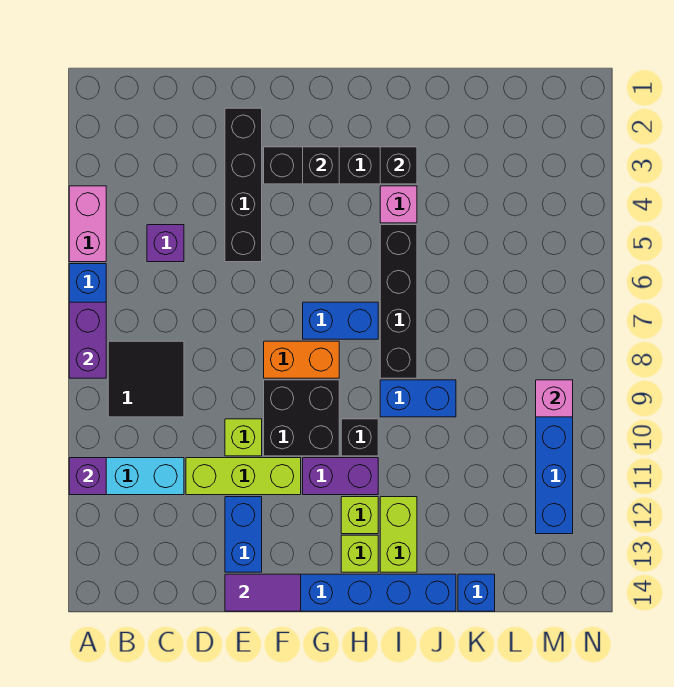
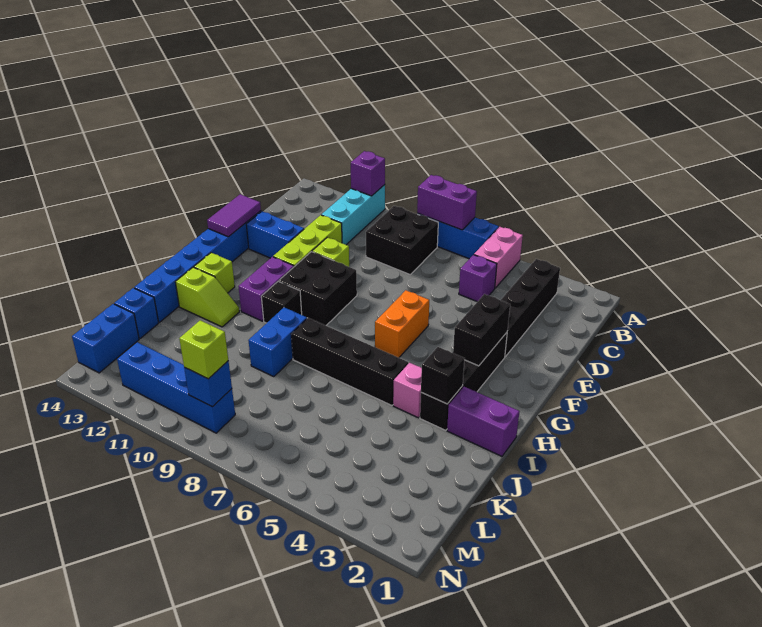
pink 1x2 brick [69,186,106,262] -> pink 1x2 brick turned to [474,227,523,288]
black 2x2 tile [108,341,184,417] -> black 2x2 brick [366,206,438,274]
black 1x4 brick [225,108,262,262] -> black 1x4 brick turned to [501,259,560,357]
orange 1x2 brick [264,341,339,378] -> orange 1x2 brick moved to [375,290,429,357]
black 1x1 brick [303,147,339,184] -> black 1x2 brick [453,294,510,366]
blue 1x2 brick [303,302,378,339] -> blue 1x2 brick moved to [72,304,139,373]
lime 1x1 brick [341,497,378,534] -> lime 1x1 brick moved to [179,320,228,379]
none -> purple 1x2 brick [447,387,519,456]
lime 1x2 brick [380,497,417,572] -> lime 1x2 slope [175,267,239,327]
pink 1x1 brick [536,380,573,417] -> blue 1x1 brick [184,361,232,407]

